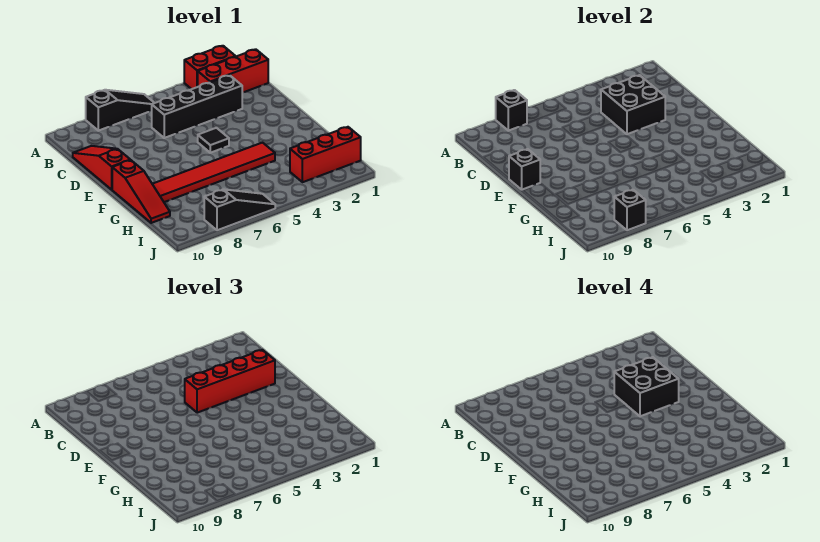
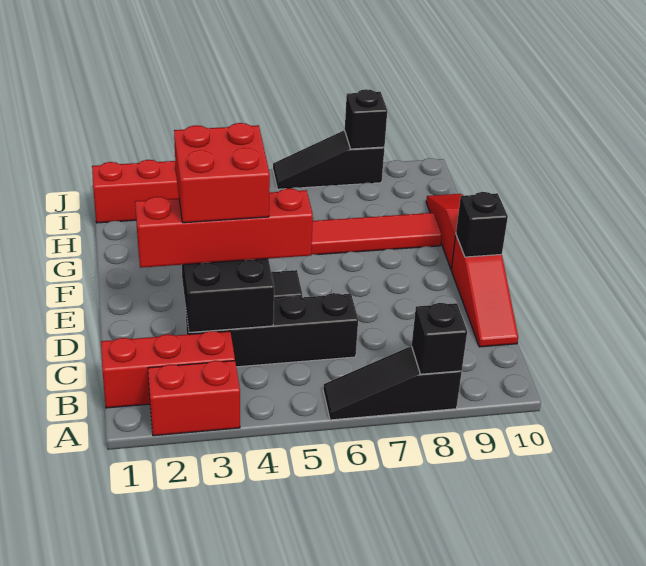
black 2x2 brick [614,357,679,416] -> red 2x2 brick [174,123,270,223]

